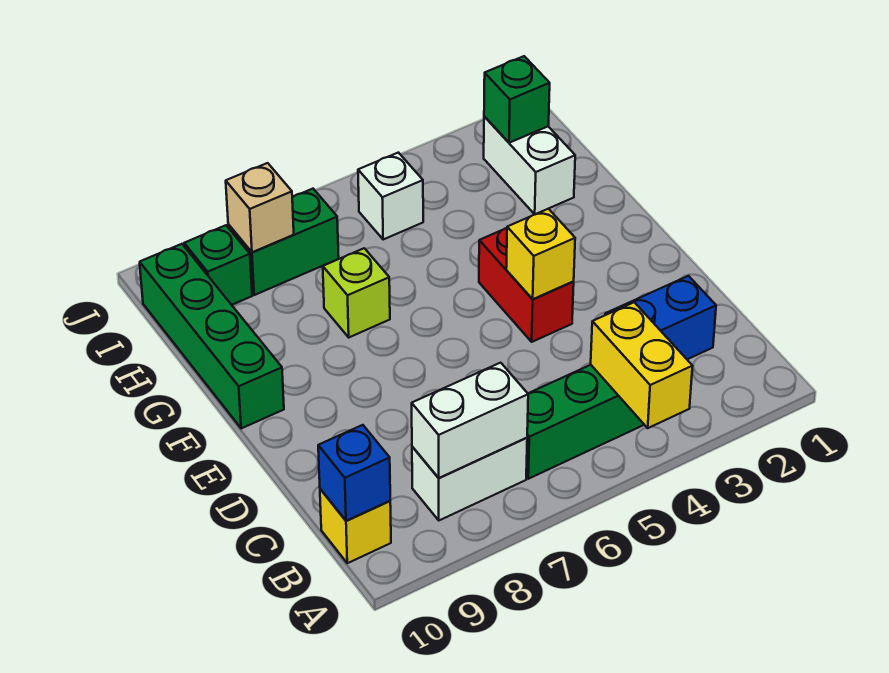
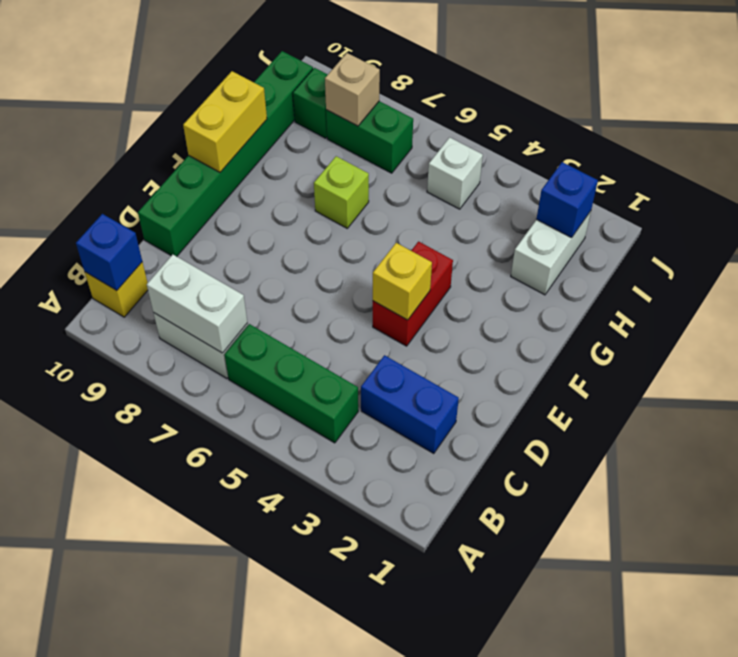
yellow 1x2 brick [591,302,692,428] -> yellow 1x2 brick moved to [183,71,267,172]
green 1x4 brick [140,244,284,429] -> green 1x6 brick [138,51,313,256]
green 1x1 brick [484,56,550,143] -> blue 1x1 brick [537,162,598,238]

